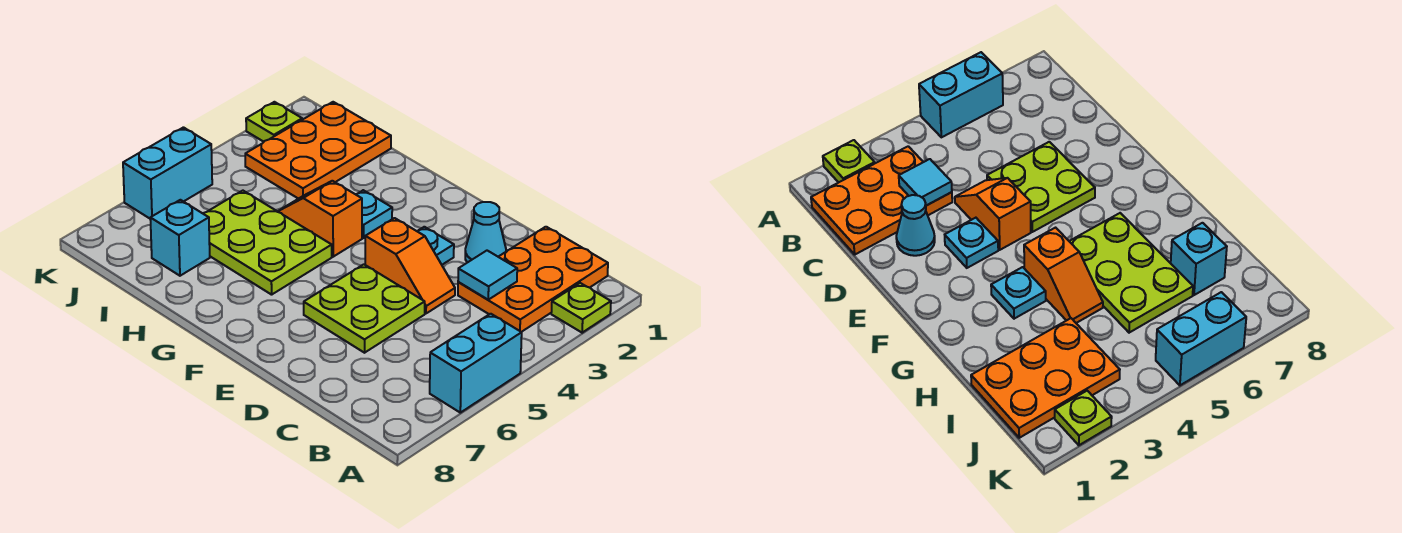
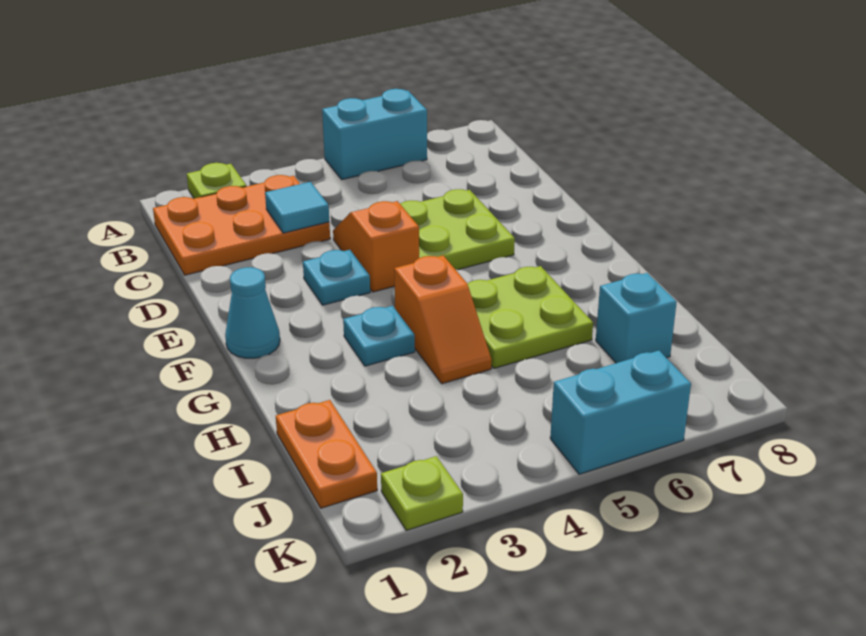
cyan 1x1 cone [465,202,506,263] -> cyan 1x1 cone moved to [225,267,280,358]
lime 2x3 plate [203,191,332,295] -> lime 2x2 plate [468,266,593,368]
orange 2x3 plate [245,102,391,199] -> orange 1x2 plate [276,400,377,508]

